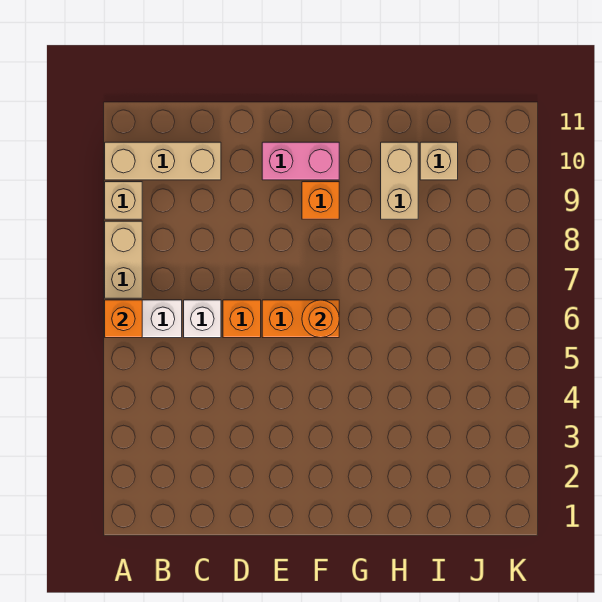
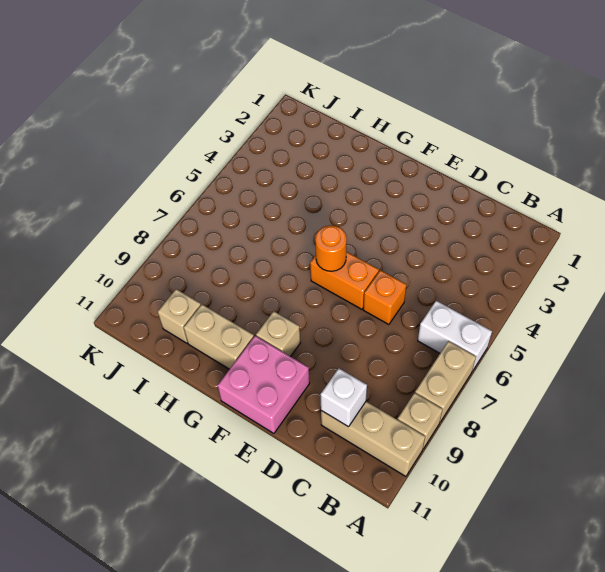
orange 1x1 brick [105,300,142,338] -> none
white 1x1 brick [184,300,221,338] -> white 1x1 brick moved to [320,368,367,427]
pink 1x2 brick [262,142,339,180] -> pink 2x2 brick [218,336,310,433]
orange 1x1 brick [302,182,339,219] -> tan 1x1 brick [256,311,300,357]
tan 1x2 brick [381,142,418,219] -> tan 1x2 brick turned to [184,305,254,369]

